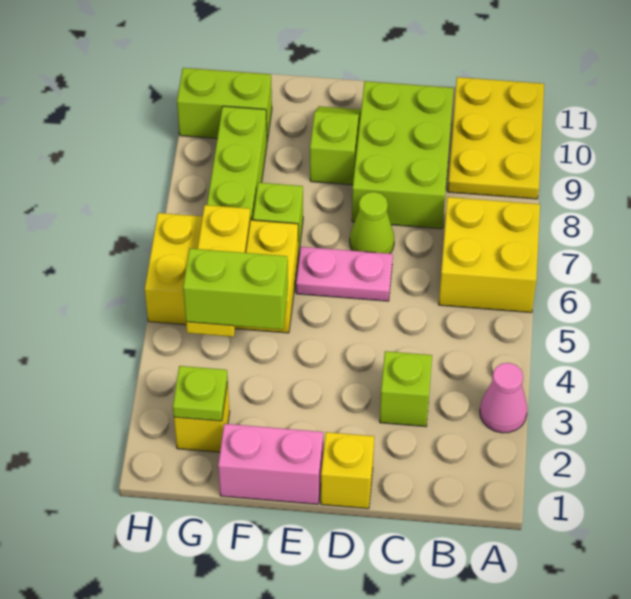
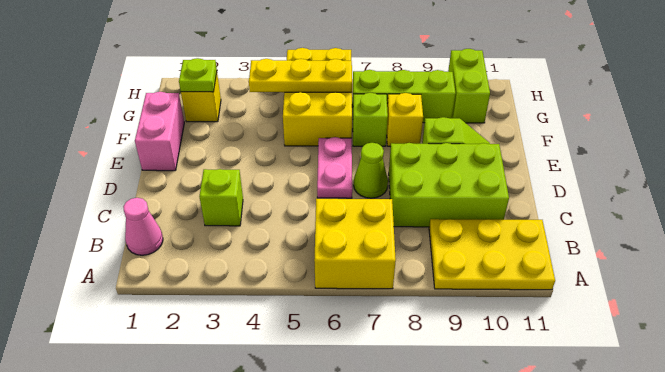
pink 1x1 cone [480,363,527,433] -> pink 1x1 cone moved to [123,198,163,255]
yellow 1x1 brick [321,432,374,509] -> yellow 1x1 brick moved to [387,93,423,147]
lime 1x2 brick [183,249,288,330] -> none

